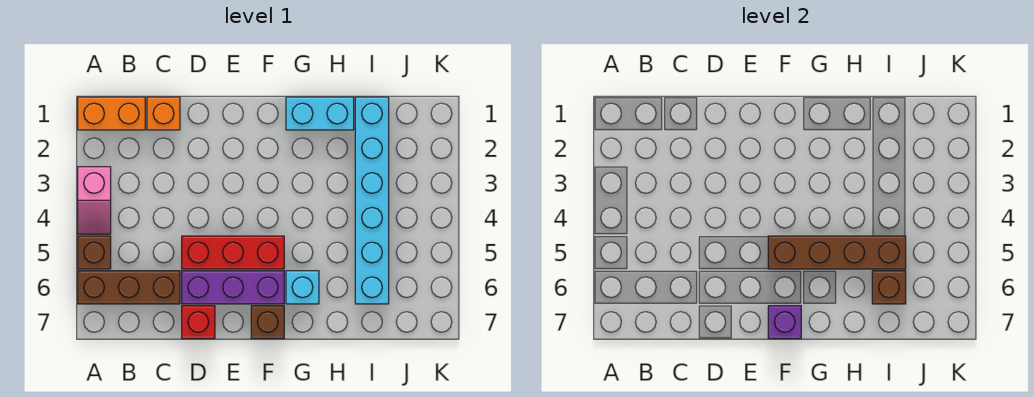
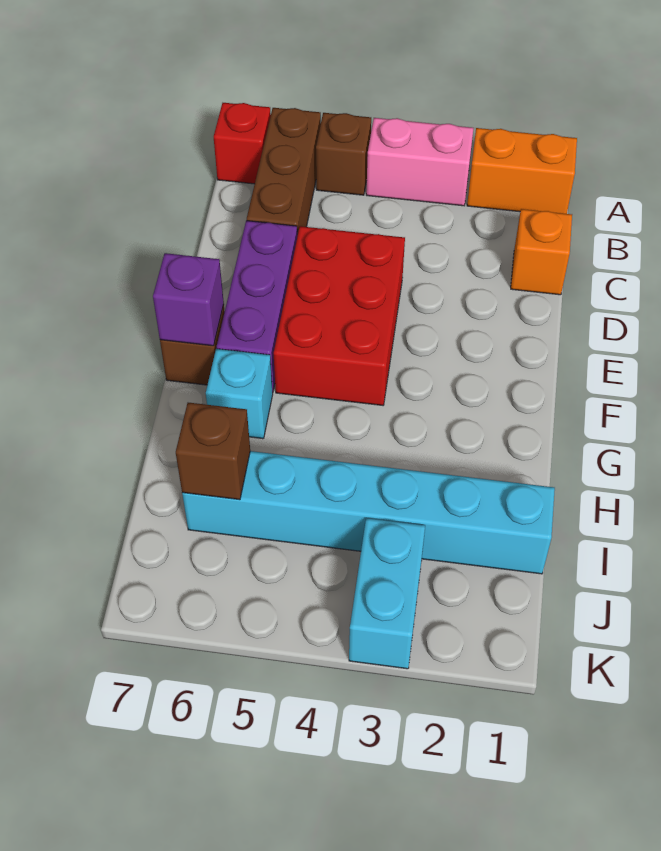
orange 1x2 brick [78,97,145,130] -> orange 1x2 brick turned to [467,128,577,214]
pink 1x2 slope [78,167,111,234] -> pink 1x2 brick [366,118,474,206]
red 1x3 brick [182,236,284,269] -> red 2x3 brick [274,226,405,405]
red 1x1 brick [182,306,215,339] -> red 1x1 brick moved to [214,103,271,184]
brown 1x4 brick [768,236,906,269] -> none
cyan 1x2 brick [286,97,354,130] -> cyan 1x2 brick moved to [349,518,425,669]

